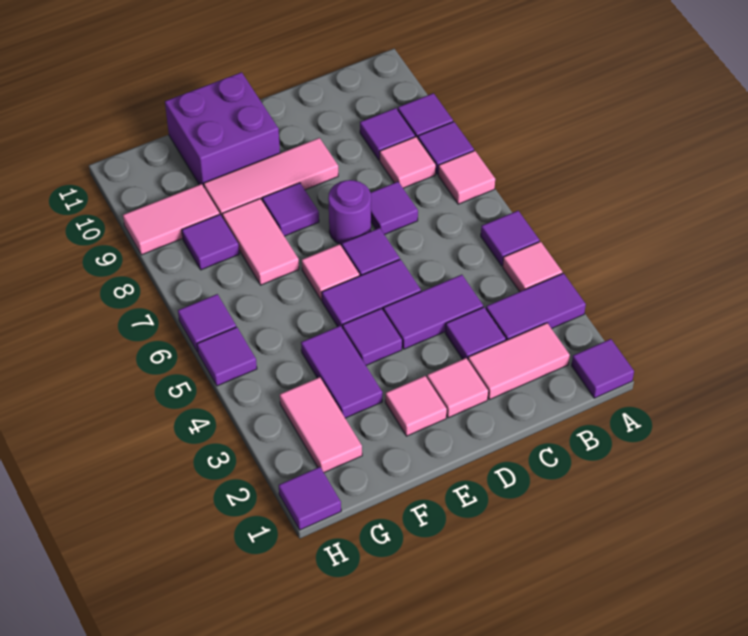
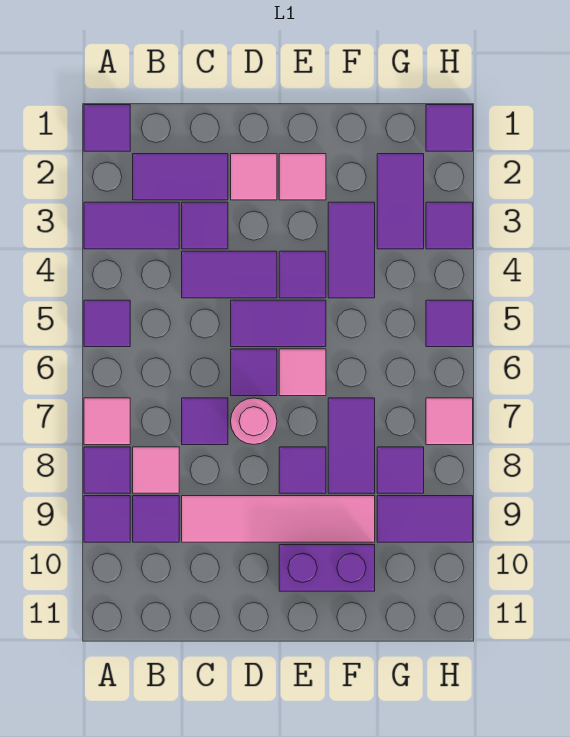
pink 1x1 tile [503,242,562,292] -> pink 1x1 tile moved to [426,398,473,445]
pink 1x2 tile [468,323,570,400] -> purple 1x2 tile [133,154,228,200]
purple 1x1 round brick [328,180,371,245] -> pink 1x1 round brick [231,398,277,445]
pink 1x3 tile [204,138,338,218] -> pink 1x4 tile [182,496,375,542]
purple 2x2 brick [165,72,280,187] -> purple 1x2 brick [279,545,375,591]
pink 1x2 tile [222,199,299,285] -> purple 1x2 tile [328,398,375,493]
pink 1x2 tile [280,377,362,472] -> purple 1x2 tile [377,154,424,249]
pink 1x2 tile [123,184,220,255] -> purple 1x2 tile [377,496,473,542]
purple 1x1 tile [178,294,236,352] -> purple 1x1 tile moved to [426,202,473,249]

